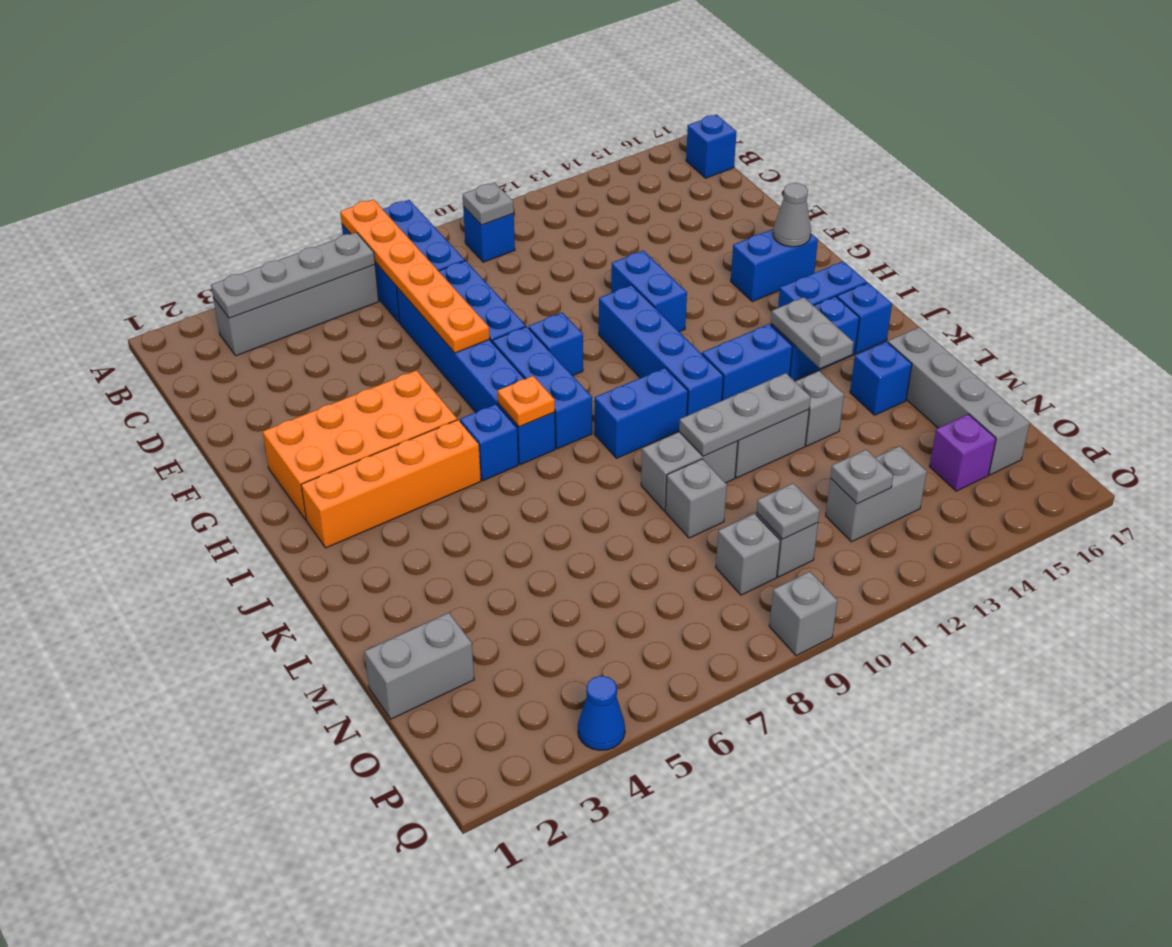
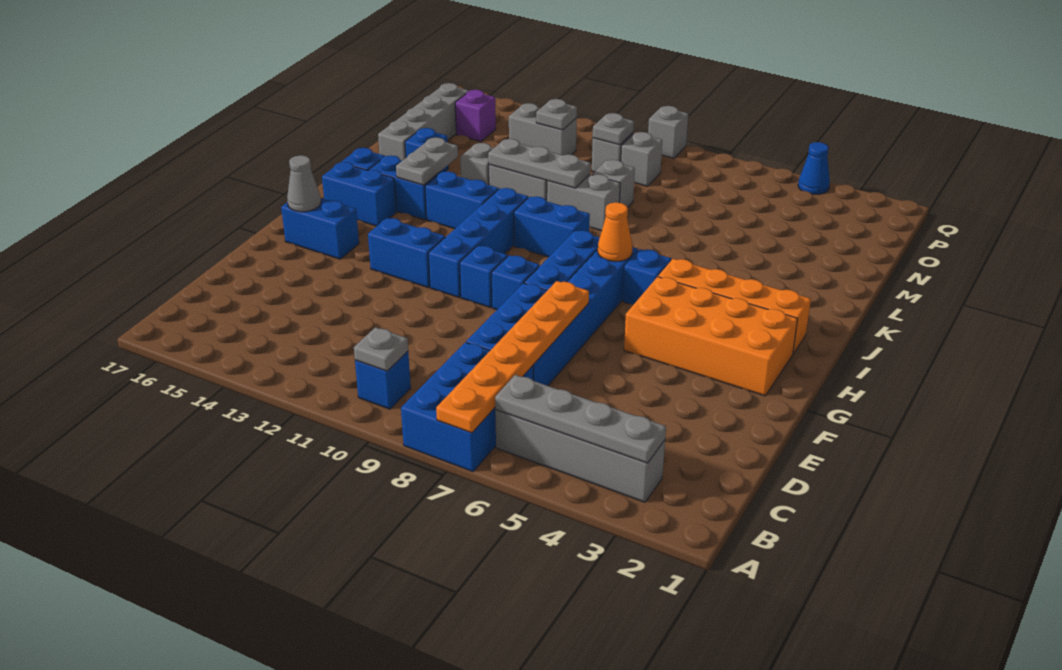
blue 1x1 brick [686,115,736,178] -> blue 1x1 brick moved to [460,246,508,308]
blue 1x2 brick [611,251,687,332] -> blue 1x2 brick turned to [368,218,445,288]
orange 1x1 plate [497,376,555,427] -> orange 1x1 cone [598,202,632,261]
grey 1x2 brick [364,613,474,719] -> none

